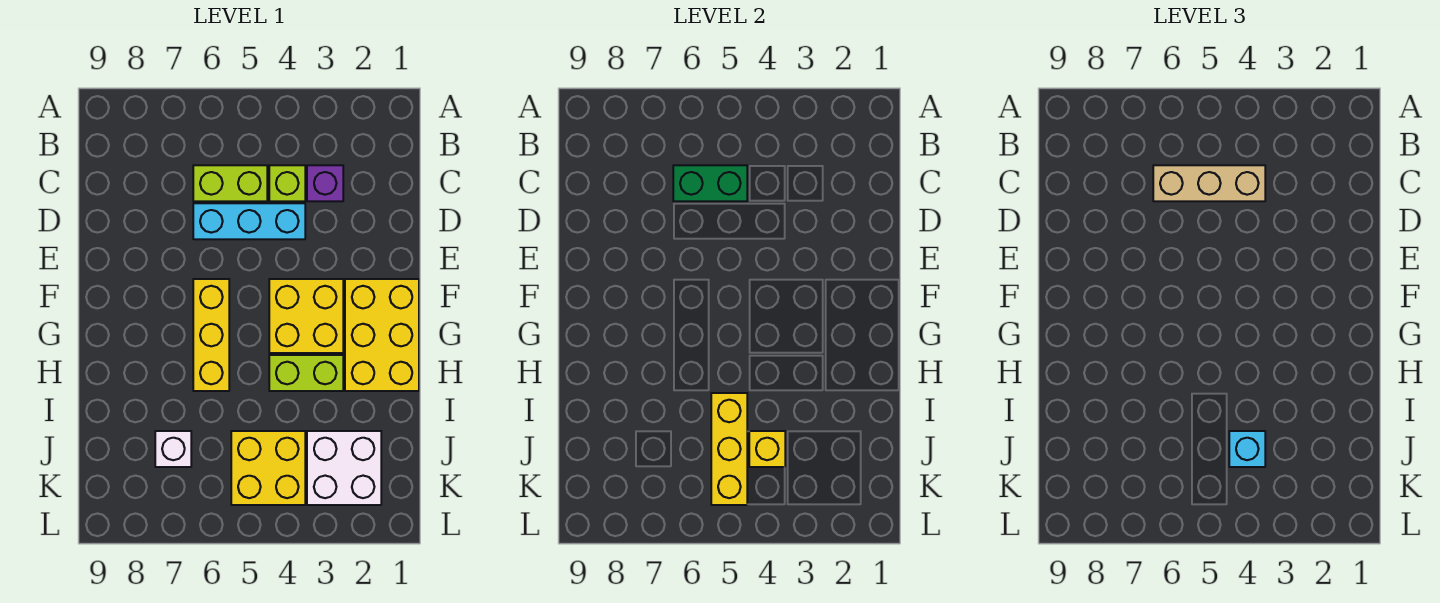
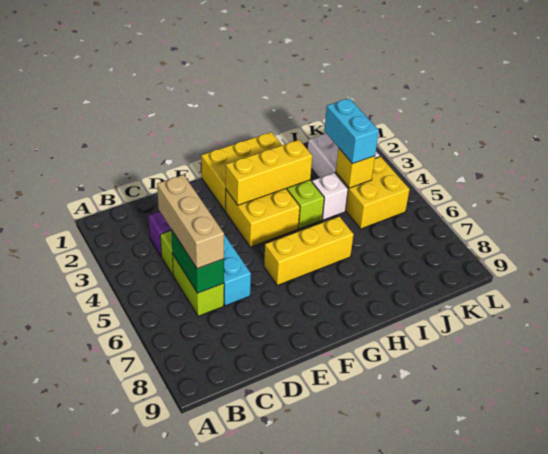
yellow 1x3 brick [711,393,747,505] -> yellow 1x3 brick moved to [226,140,312,205]
cyan 1x1 brick [1229,431,1265,467] -> cyan 1x2 brick [324,98,379,164]
white 1x1 brick [155,431,191,467] -> white 1x1 brick moved to [312,173,348,220]

